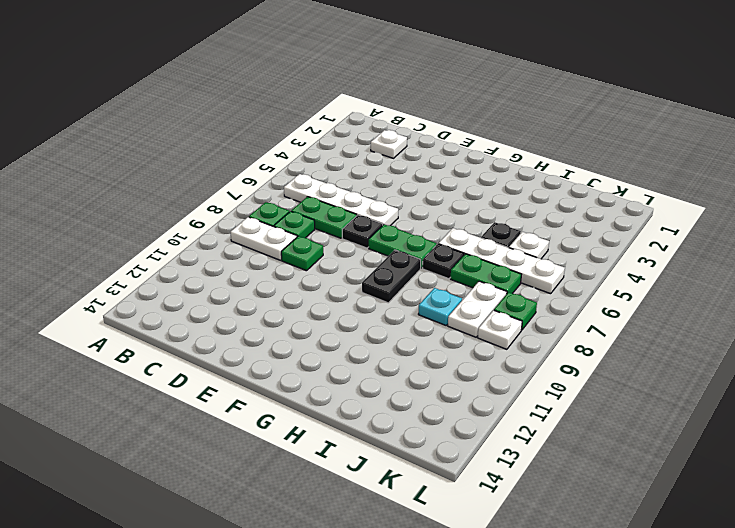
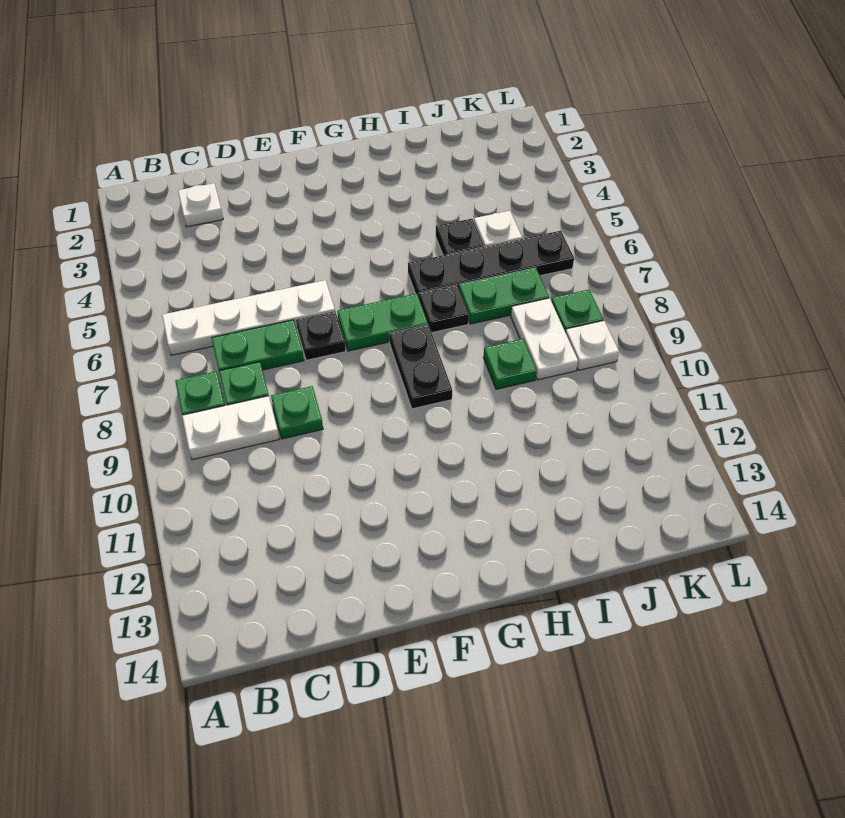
white 1x4 plate [438,228,565,294] -> black 1x4 plate [408,231,574,297]
cyan 1x1 plate [418,288,462,325] -> green 1x1 plate [483,339,537,389]

